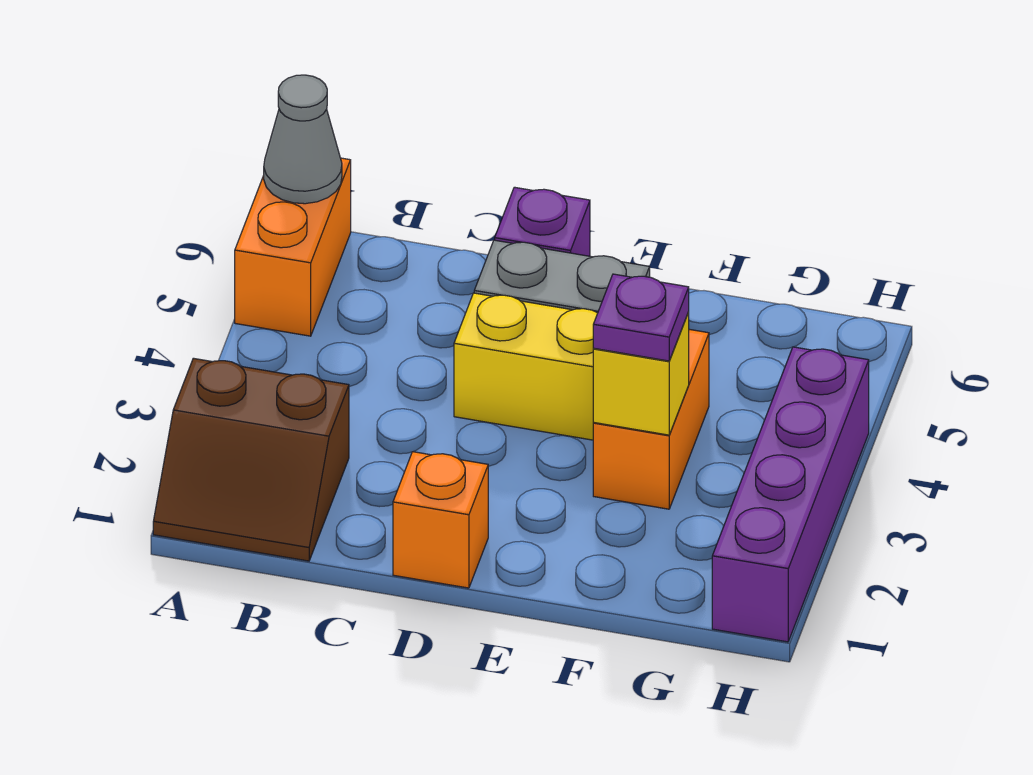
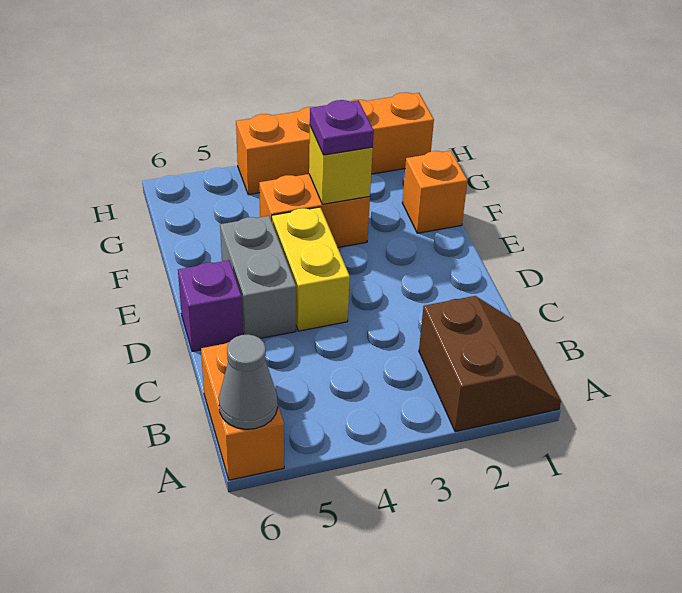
orange 1x2 brick [235,158,351,336] -> orange 1x2 brick turned to [201,342,284,480]
orange 1x1 brick [393,452,488,588] -> orange 1x1 brick moved to [402,151,467,233]
purple 1x4 brick [712,347,869,642] -> orange 1x4 brick [236,92,434,195]

